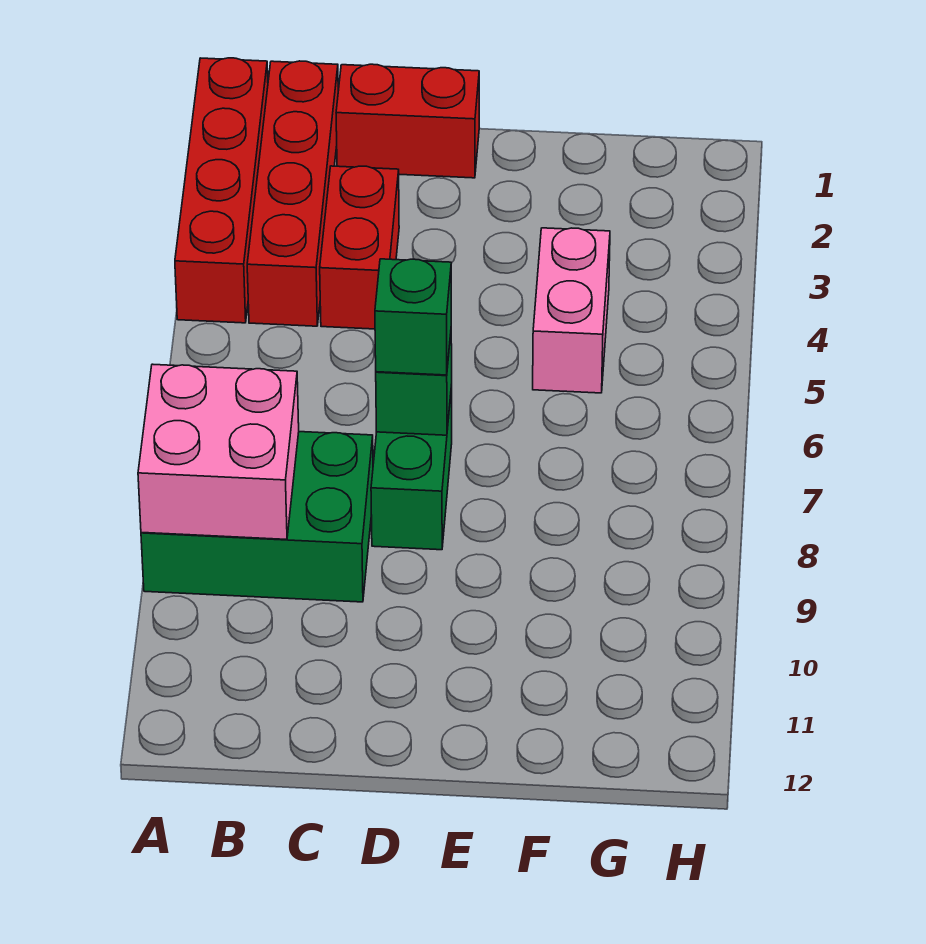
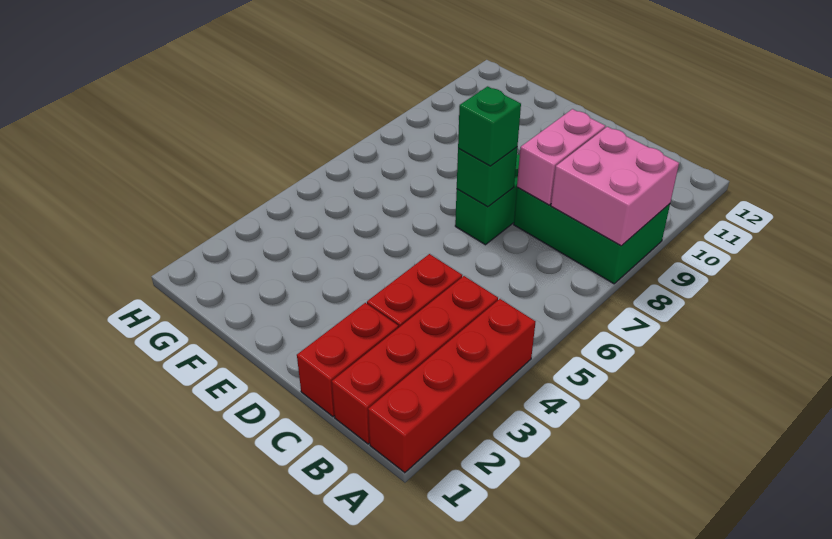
red 1x2 brick [336,64,479,178] -> red 1x2 brick turned to [297,303,398,417]
pink 1x2 brick [533,228,610,393] -> pink 1x2 brick moved to [517,109,605,205]

